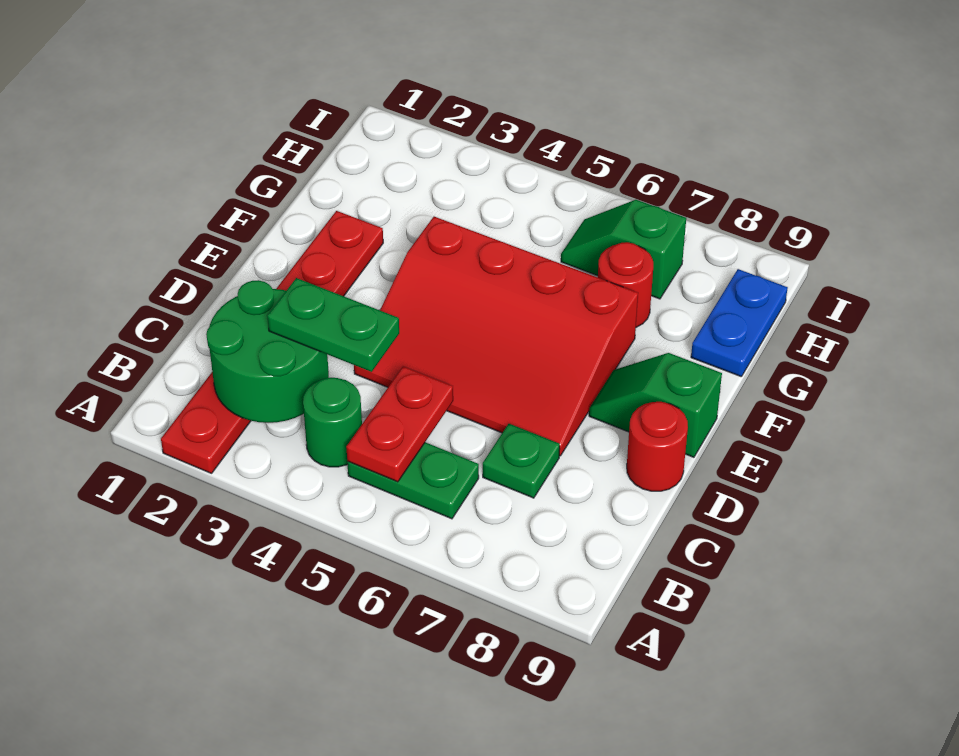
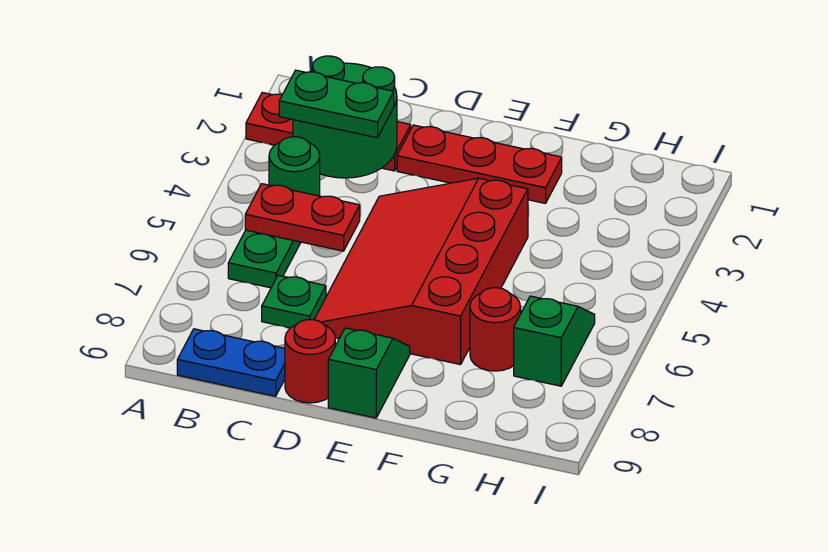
green 1x2 plate [267,278,399,372] -> green 1x2 plate turned to [279,70,394,138]
blue 1x2 plate [691,269,788,377] -> blue 1x2 plate moved to [177,329,285,396]

